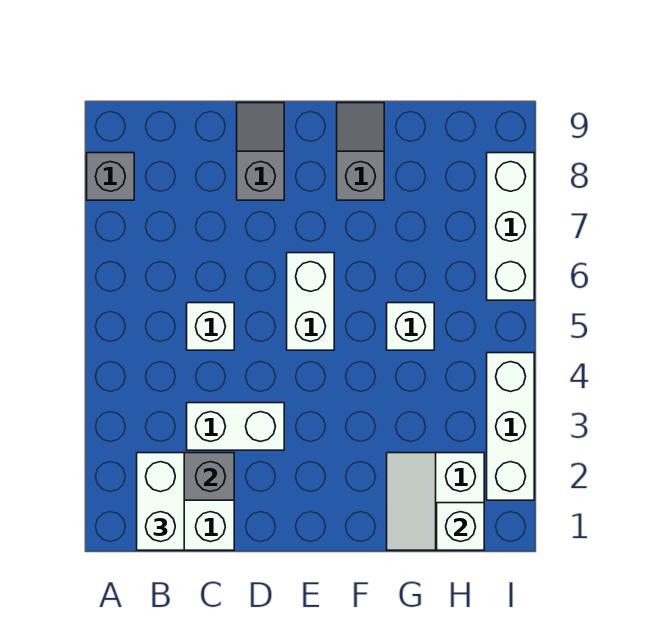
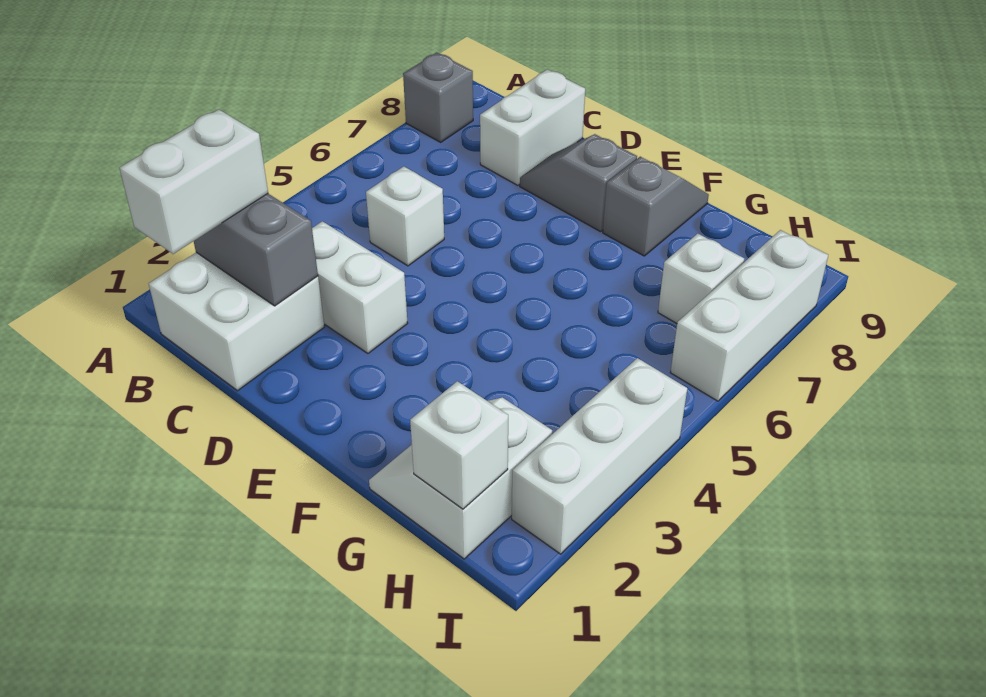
grey 1x2 slope [237,103,284,200] -> grey 1x2 slope turned to [520,134,637,232]
white 1x2 brick [287,253,334,350] -> white 1x2 brick moved to [480,69,585,185]
white 1x1 brick [387,303,434,350] -> white 1x1 brick moved to [658,234,744,323]

